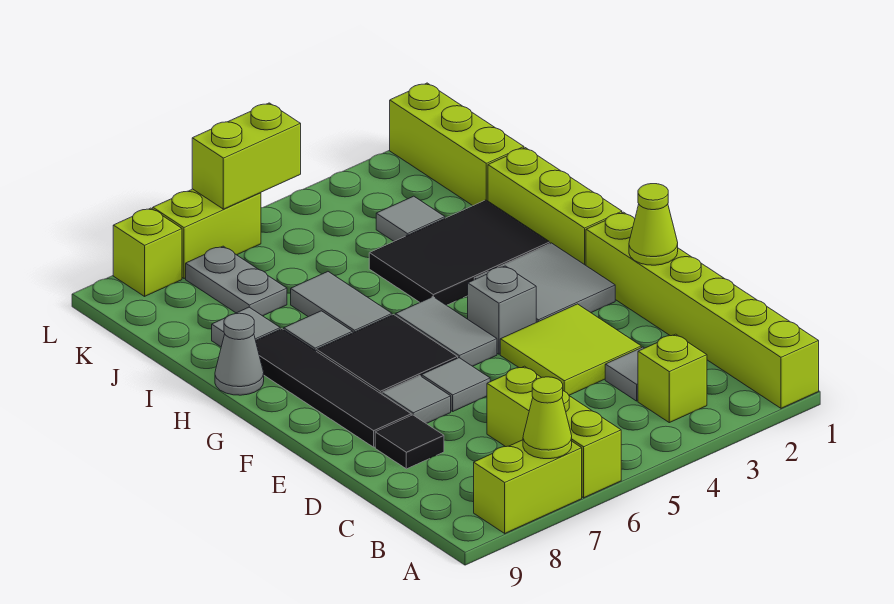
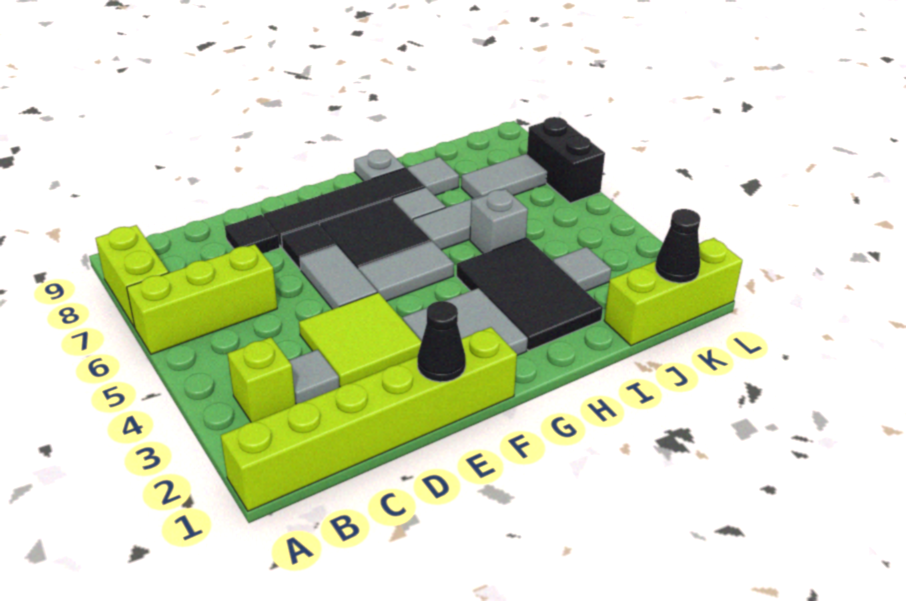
lime 1x1 cone [523,377,572,459] -> none
lime 1x1 cone [629,184,678,265] -> black 1x1 cone [417,301,466,382]
grey 1x1 tile [422,358,490,411] -> grey 1x2 tile [300,245,377,309]
grey 1x1 tile [382,376,451,424] -> black 1x1 tile [281,223,336,270]
grey 1x1 brick [468,266,536,354] -> grey 1x1 brick moved to [470,189,528,254]
lime 1x3 brick [488,148,622,265] -> none
grey 1x1 cone [215,313,264,395] -> grey 1x1 plate [354,149,405,181]
grey 1x2 plate [186,246,287,316] -> grey 1x2 tile [461,154,547,198]
none -> black 1x1 cone [655,209,700,283]
lime 1x2 brick [192,103,301,209] -> none
lime 1x2 brick [153,189,261,279] -> black 1x2 brick [527,117,605,203]
lime 1x1 brick [113,208,182,296] -> none

